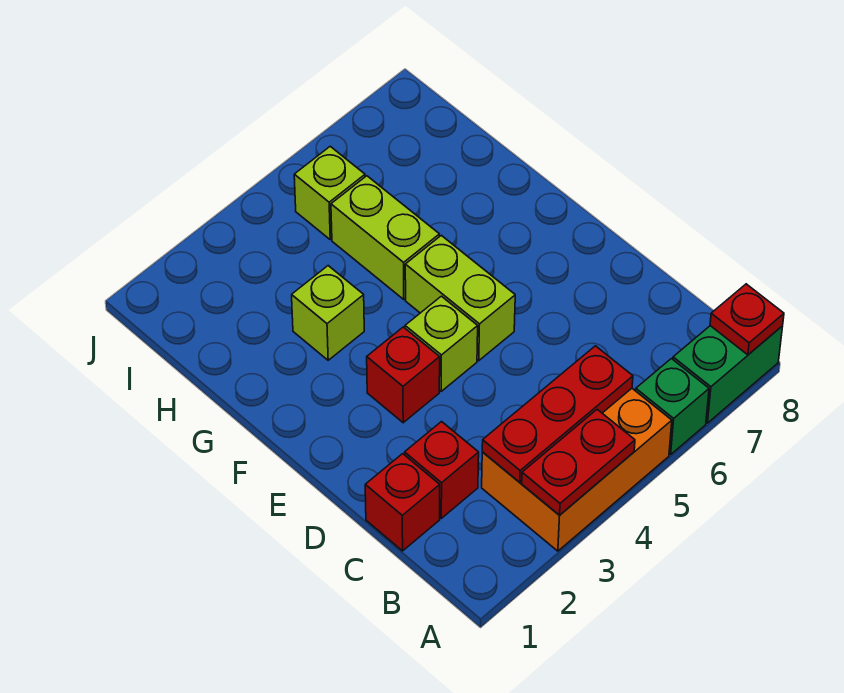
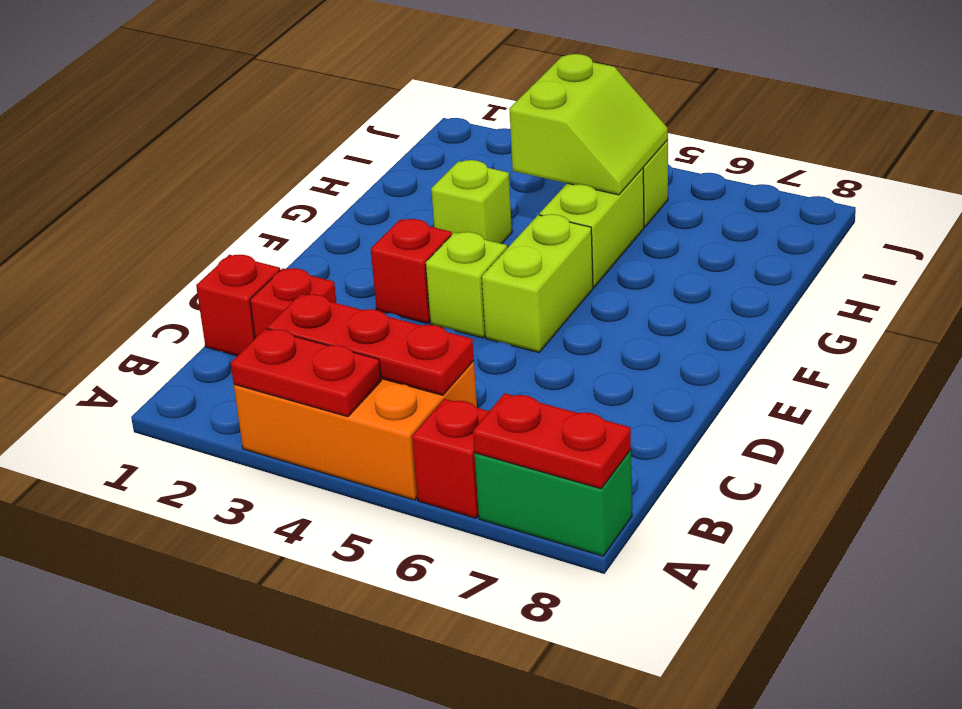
green 1x1 brick [636,359,709,454] -> red 1x1 brick [412,399,489,518]
red 1x1 plate [710,284,784,355] -> red 1x2 plate [473,393,631,489]
none -> lime 2x2 slope [509,54,668,195]

